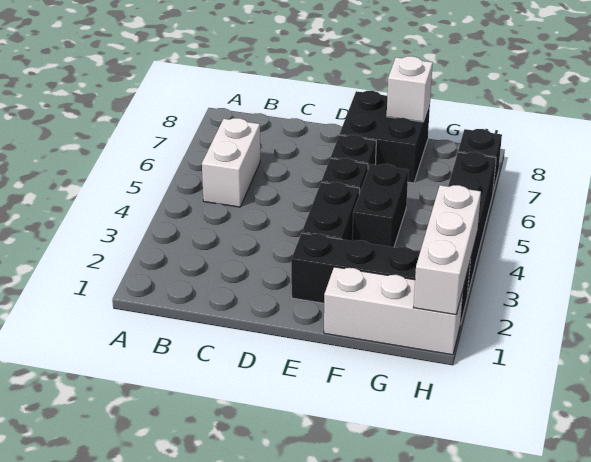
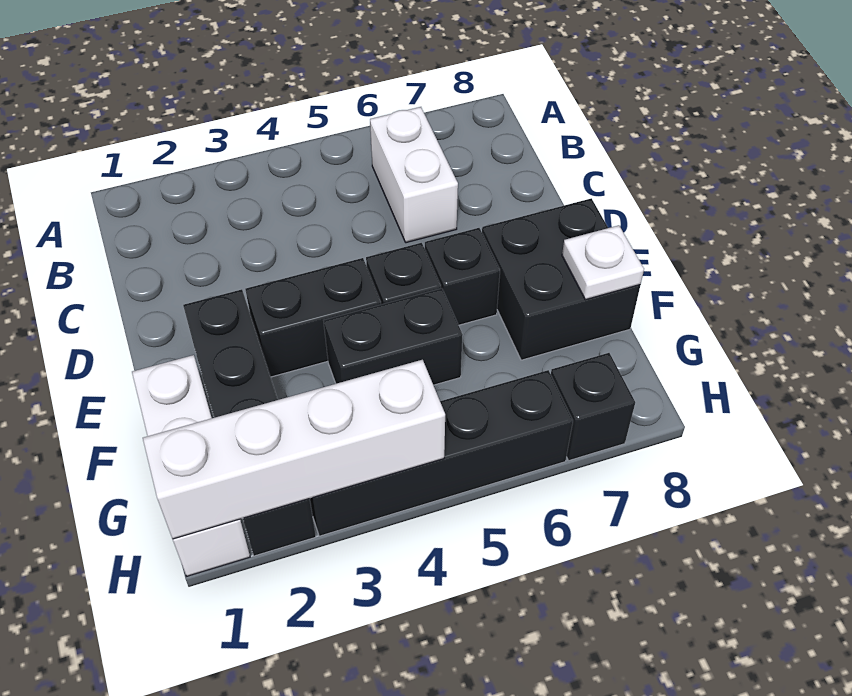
white 1x2 brick [202,118,260,207] -> white 1x2 brick turned to [370,107,458,243]
white 1x1 brick [387,56,433,122] -> white 1x1 plate [562,225,644,300]
white 1x3 brick [413,185,481,315] -> white 1x4 brick [143,360,445,539]

